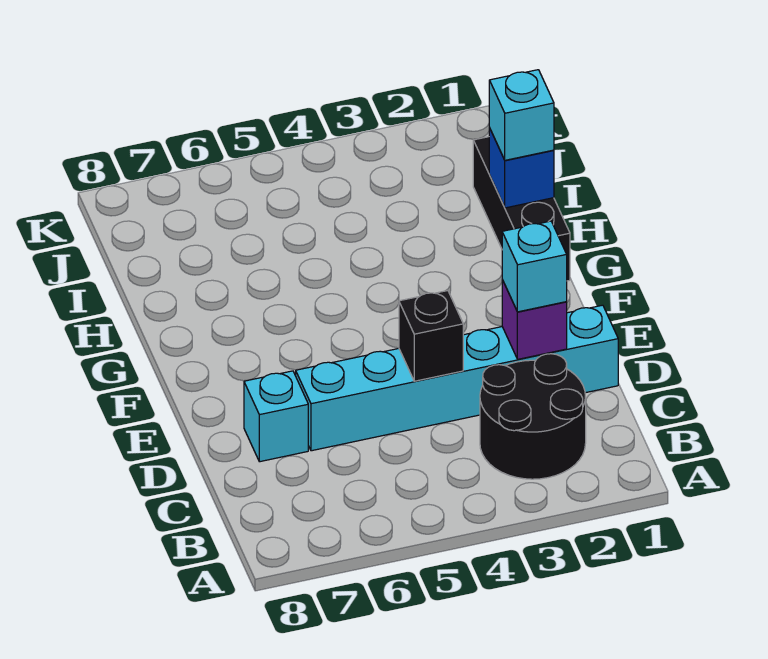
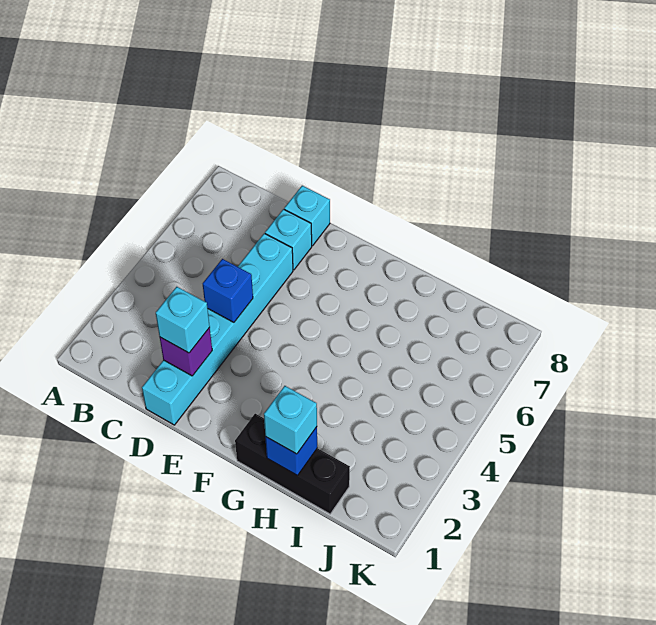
black 2x2 round brick [480,354,586,479] -> none
black 1x1 brick [399,291,463,381] -> blue 1x1 brick [203,259,253,322]
none -> cyan 1x1 brick [284,186,330,246]

